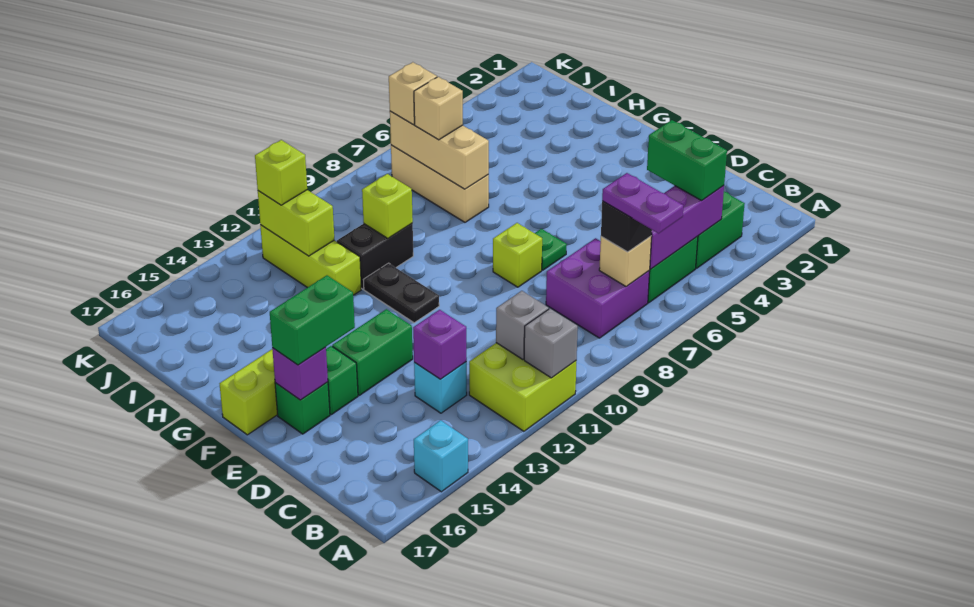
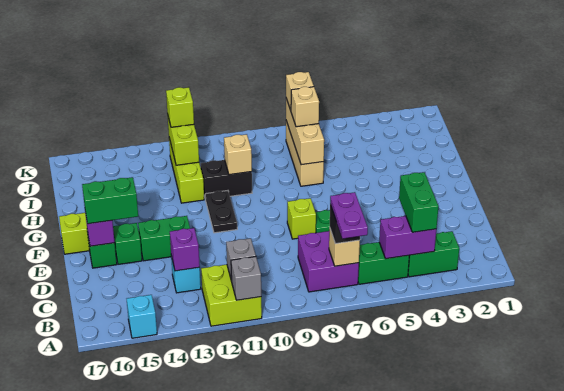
purple 1x3 brick [650,186,724,269] -> purple 1x2 brick [379,216,436,259]
lime 1x1 brick [362,174,413,238] -> tan 1x1 brick [224,134,252,175]

